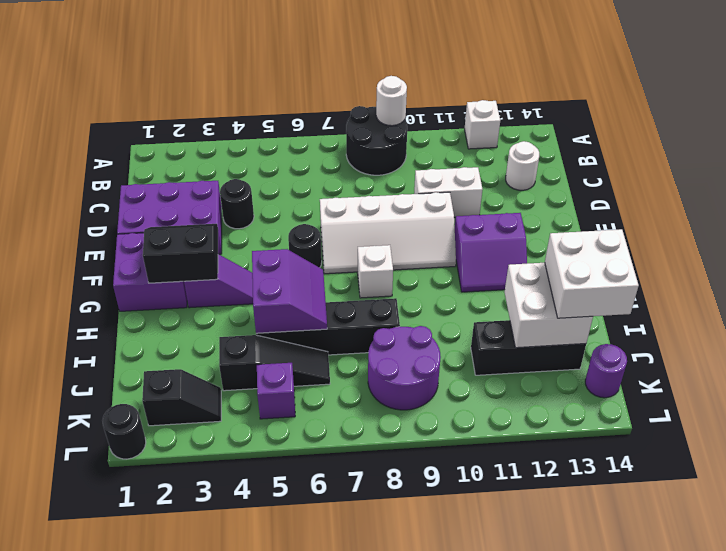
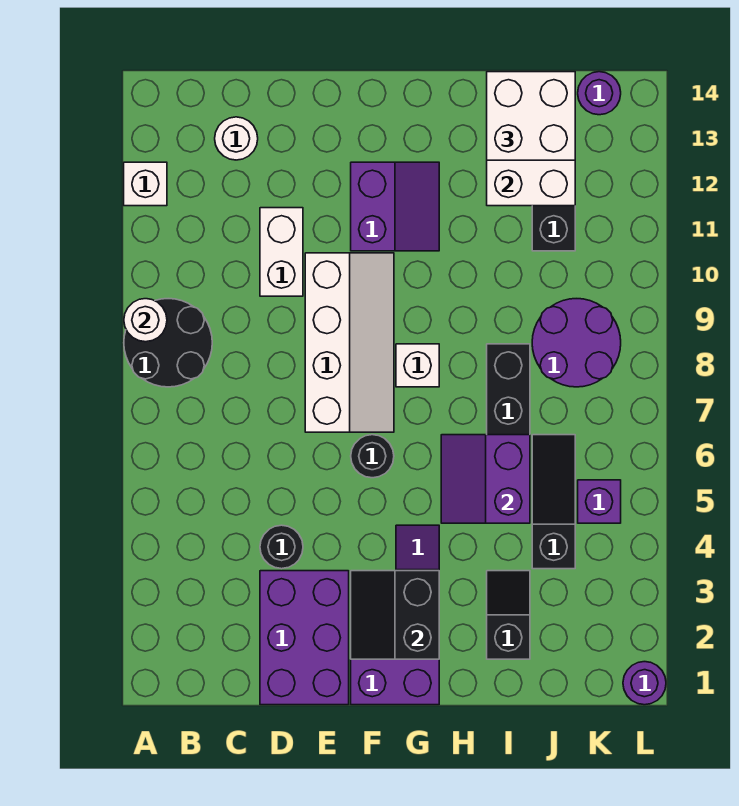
purple 2x2 slope [252,249,327,333] -> purple 2x2 slope turned to [441,435,530,523]
black 1x2 slope [142,369,221,426] -> black 1x2 slope moved to [487,571,530,659]
black 1x1 round brick [102,404,146,459] -> purple 1x1 round brick [623,662,666,705]

